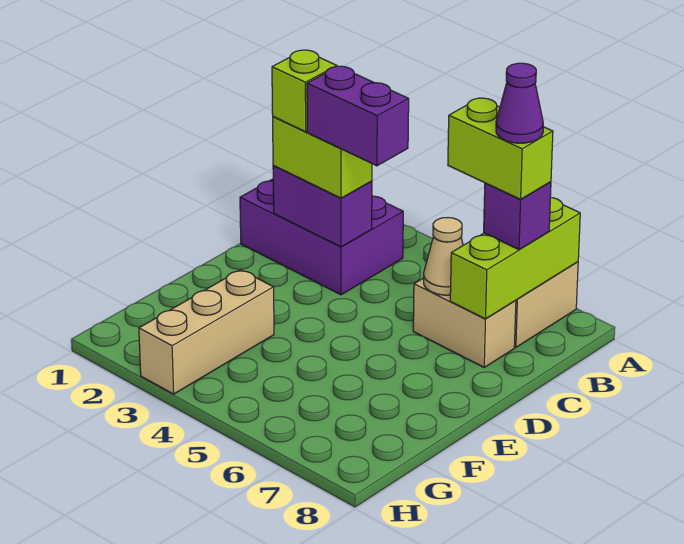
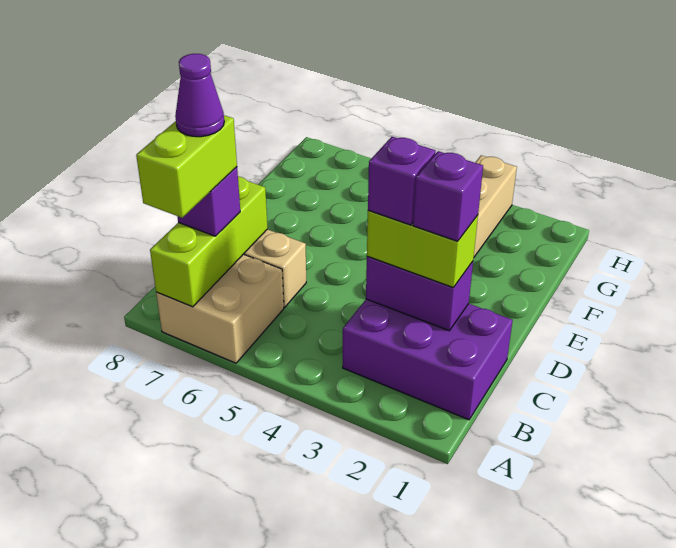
lime 1x2 brick [448,98,553,199] -> lime 1x2 brick turned to [136,115,237,218]
lime 1x1 brick [272,50,337,132] -> purple 1x1 brick [413,151,483,241]
purple 1x2 brick [307,66,409,166] -> purple 1x1 brick [368,137,436,225]
tan 1x1 cone [424,218,463,295] -> none

